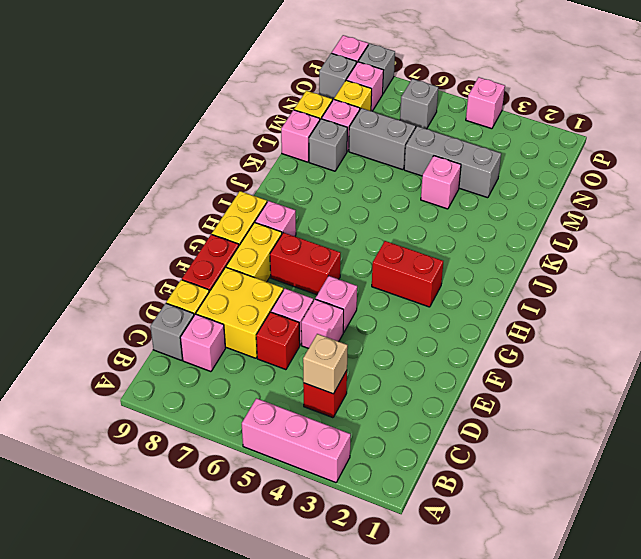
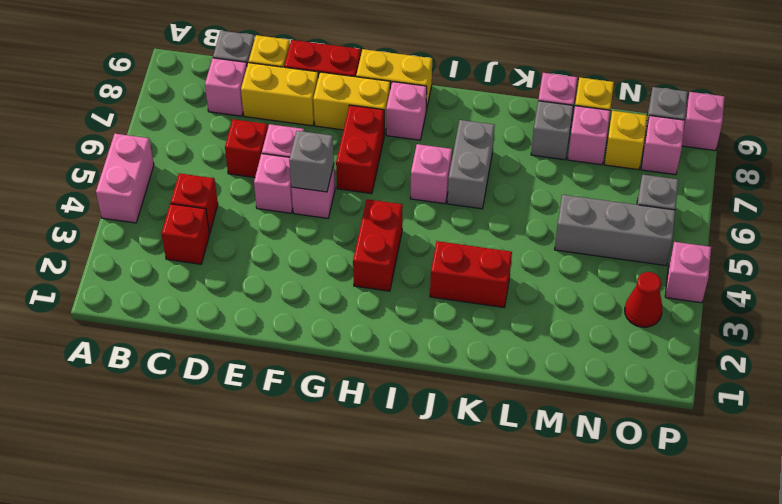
pink 1x3 brick [242,398,351,483] -> pink 1x2 brick [96,134,154,223]
none -> red 1x1 brick [162,204,210,264]
tan 1x1 brick [303,334,348,394] -> none
yellow 2x2 brick [196,267,283,358] -> yellow 1x2 brick [241,63,318,126]
none -> red 1x2 brick [430,241,512,308]
pink 1x1 brick [421,156,461,209] -> pink 1x1 brick moved to [410,144,452,204]
grey 1x3 brick [404,126,501,198] -> grey 1x3 brick turned to [555,195,675,265]
grey 1x2 brick [349,108,415,170] -> grey 1x2 brick moved to [447,120,495,209]
none -> red 1x1 cone [625,272,662,327]
grey 1x1 brick [358,44,395,93] -> grey 1x1 brick moved to [289,131,334,192]

